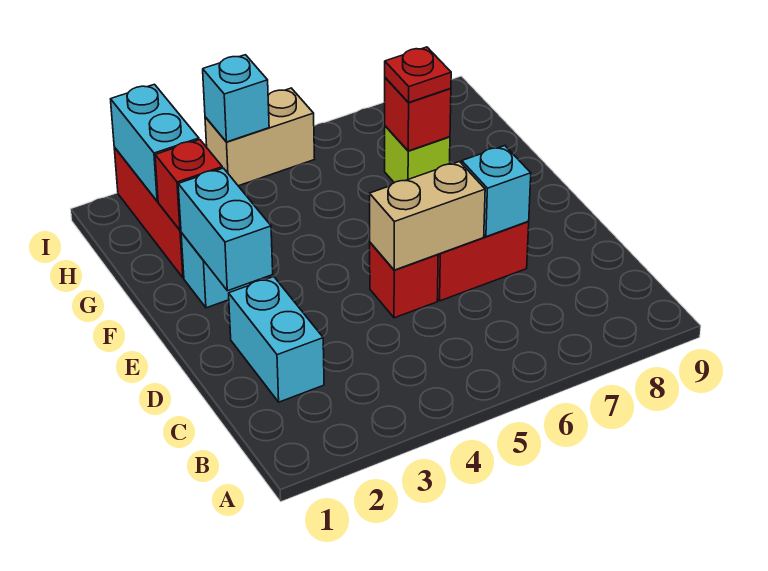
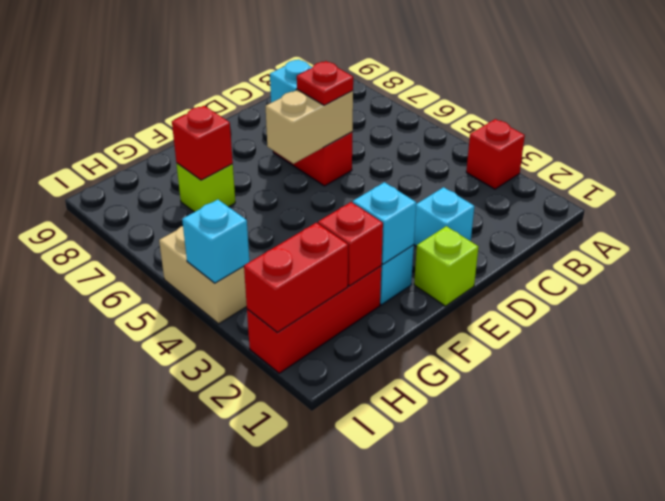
cyan 1x2 brick [229,277,324,402] -> cyan 1x1 brick [414,187,474,247]
red 1x1 brick [370,243,438,318] -> red 1x1 brick moved to [466,119,525,189]
tan 1x2 brick [370,162,485,270] -> tan 1x2 brick turned to [266,90,353,164]
none -> lime 1x1 brick [414,226,478,306]
cyan 1x2 brick [178,168,273,291] -> cyan 1x1 brick [353,182,416,264]
red 1x1 plate [385,47,451,103] -> red 1x1 plate moved to [297,61,353,105]
cyan 1x2 brick [111,84,199,201] -> red 1x2 brick [244,223,348,332]

